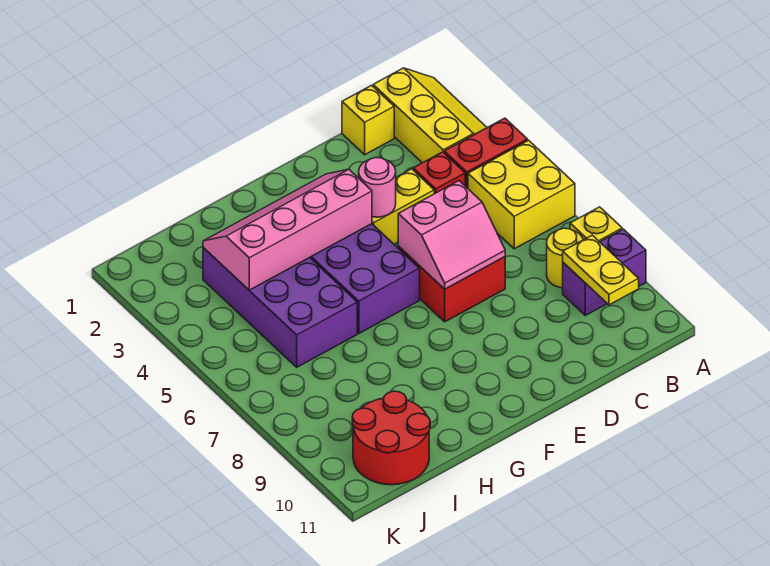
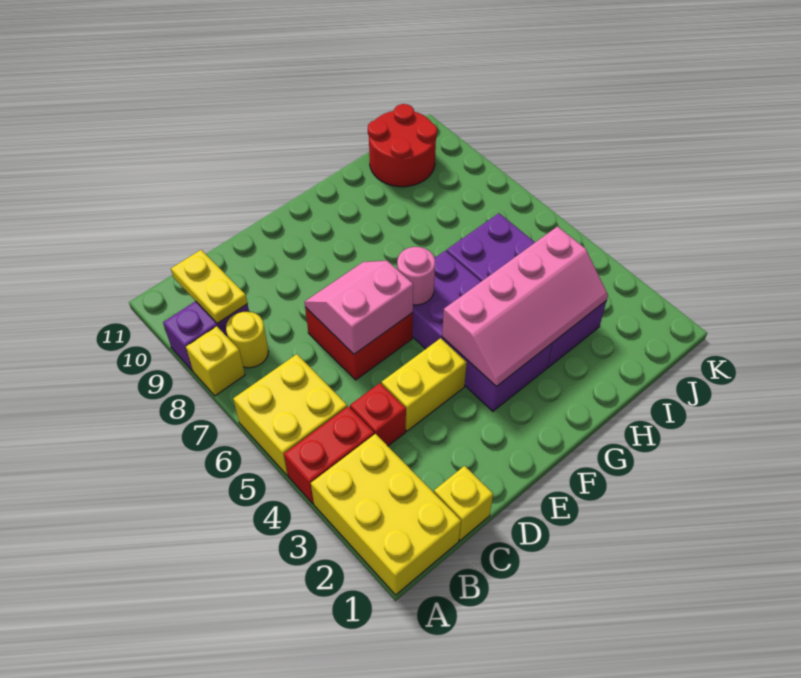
yellow 2x3 slope [373,68,487,163] -> yellow 2x3 brick [311,434,461,595]
pink 1x1 round brick [359,157,396,217] -> pink 1x1 round brick moved to [397,247,435,305]

